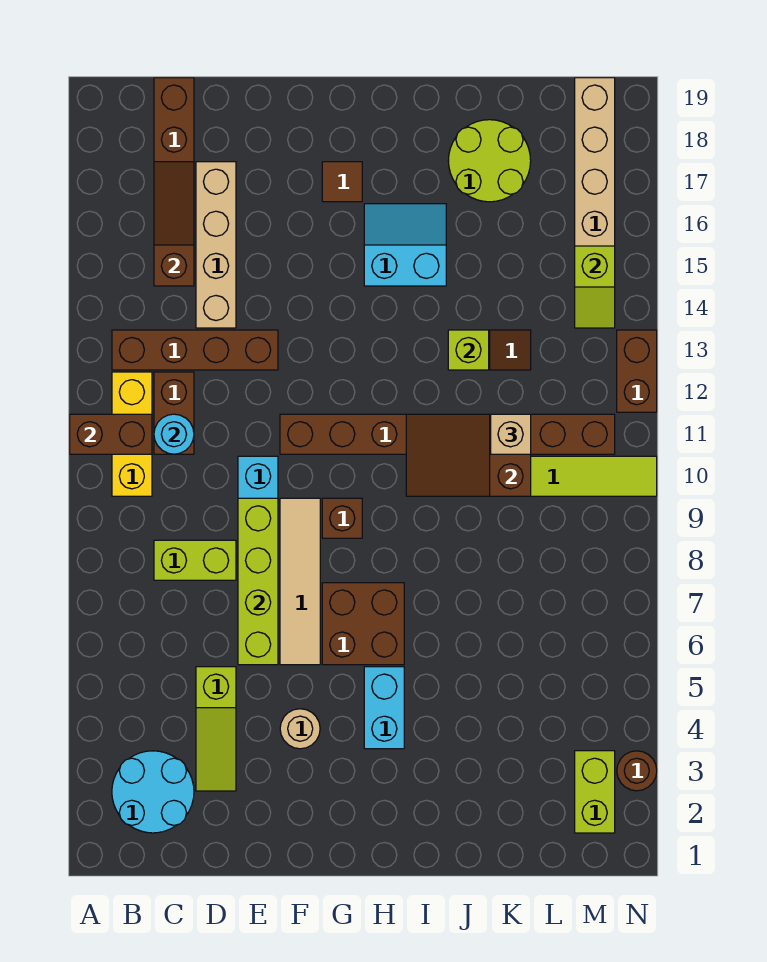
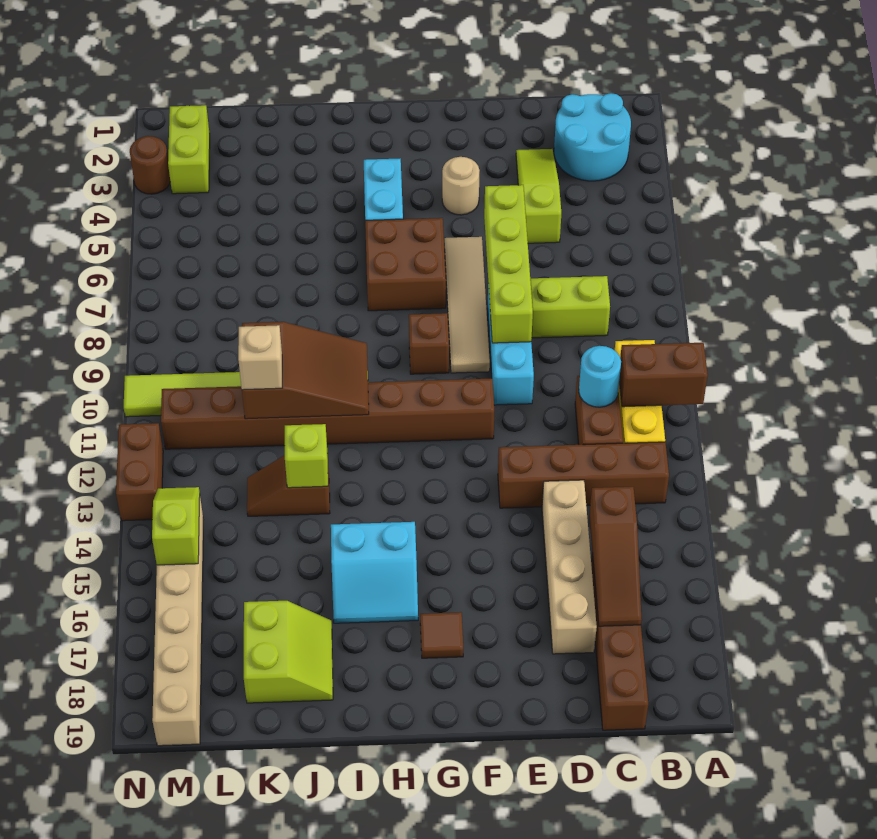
lime 2x2 round brick [448,120,531,202] -> lime 2x2 slope [244,601,333,703]

